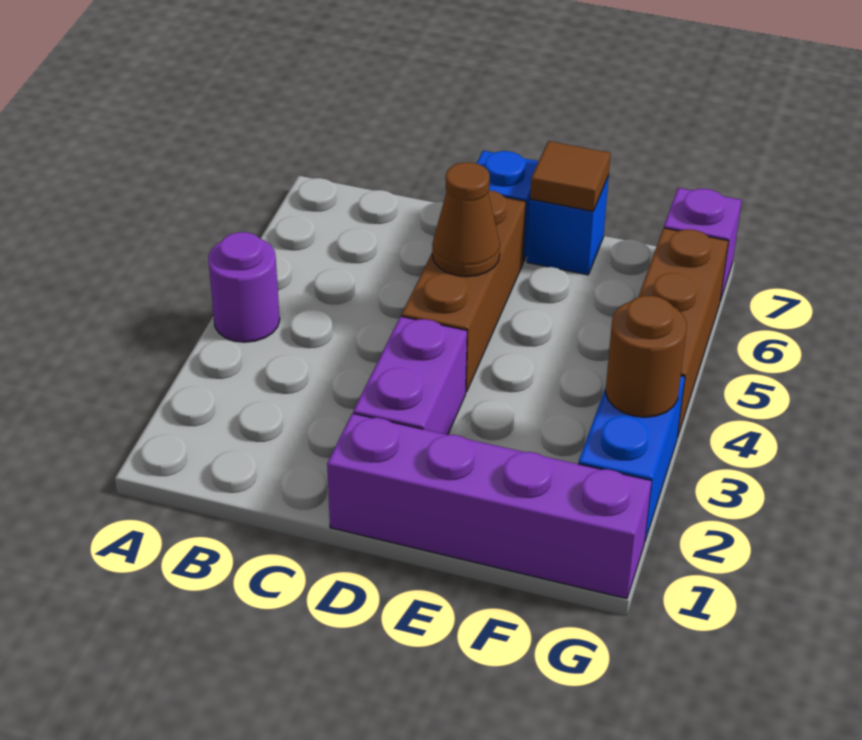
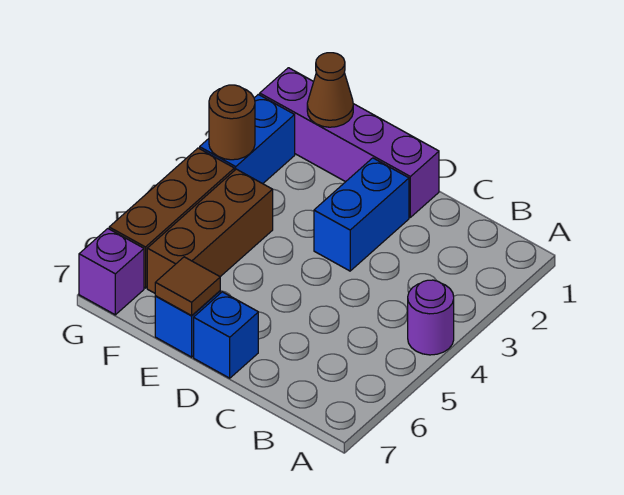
purple 1x2 brick [353,316,467,435] -> blue 1x2 brick [314,158,409,271]
brown 1x3 brick [401,190,526,392] -> brown 1x3 brick moved to [147,169,273,293]
brown 1x1 cone [432,162,500,277] -> brown 1x1 cone moved to [307,53,353,127]

